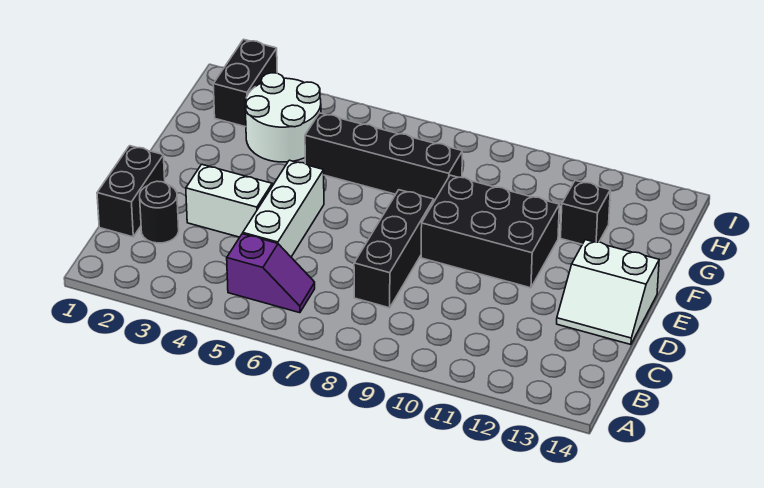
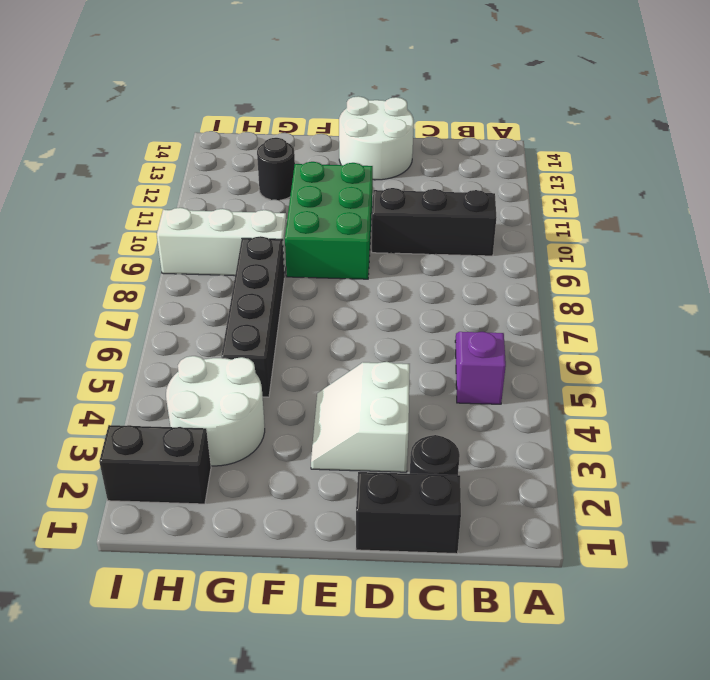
white 1x3 brick [243,160,324,257] -> white 1x3 brick moved to [157,208,287,277]
black 1x3 brick [354,190,434,308] -> black 1x3 brick moved to [372,188,496,256]
white 2x2 slope [557,240,659,345] -> white 2x2 round brick [339,96,414,180]
black 2x3 brick [421,175,559,288] -> green 2x3 brick [285,162,373,279]
black 1x1 brick [561,180,610,244] -> black 1x1 round brick [257,138,295,200]

